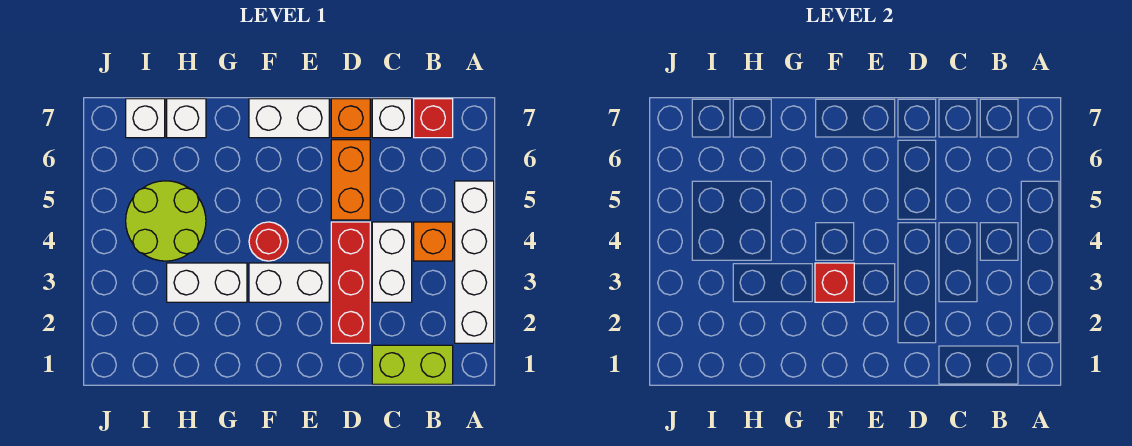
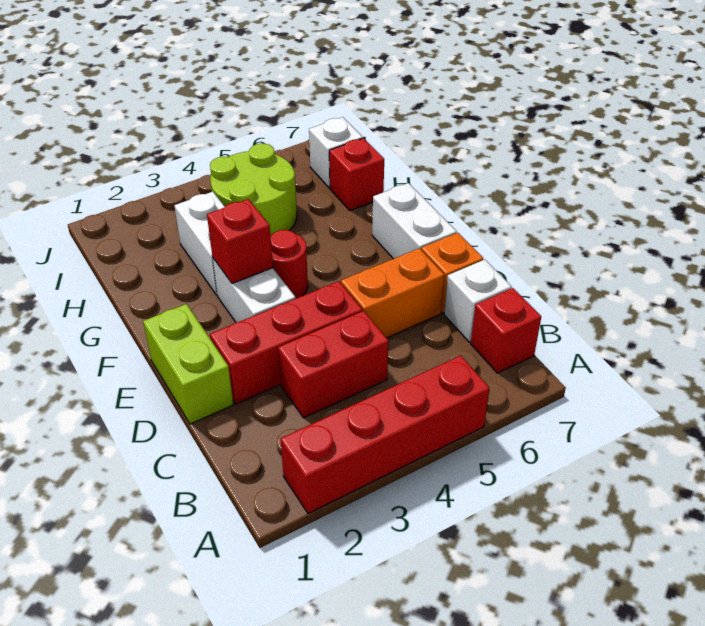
white 1x4 brick [455,181,494,343] -> red 1x4 brick [281,356,490,513]
lime 1x2 brick [372,345,453,384] -> lime 1x2 brick moved to [143,304,234,424]
orange 1x1 brick [414,222,453,261] -> none
white 1x2 brick [372,222,412,302] -> red 1x2 brick [278,311,389,418]
white 1x1 brick [167,99,206,138] -> red 1x1 brick [329,138,384,210]

